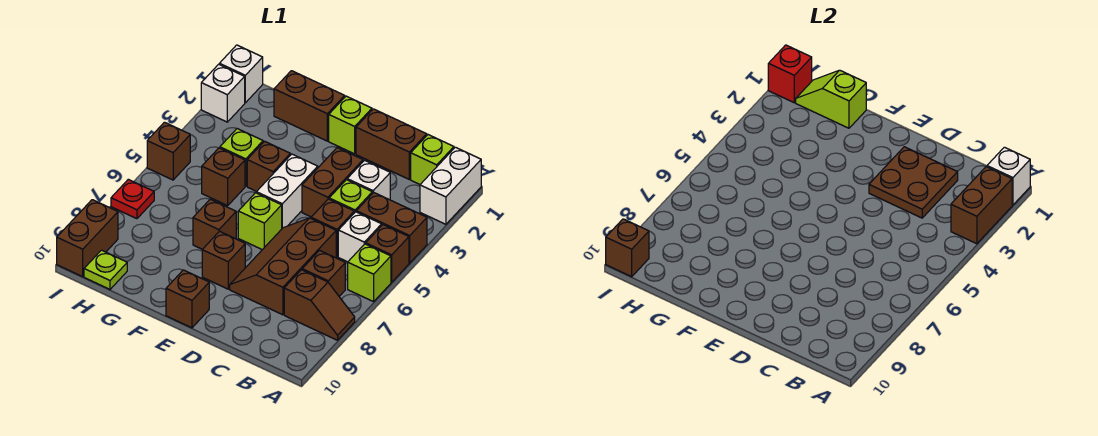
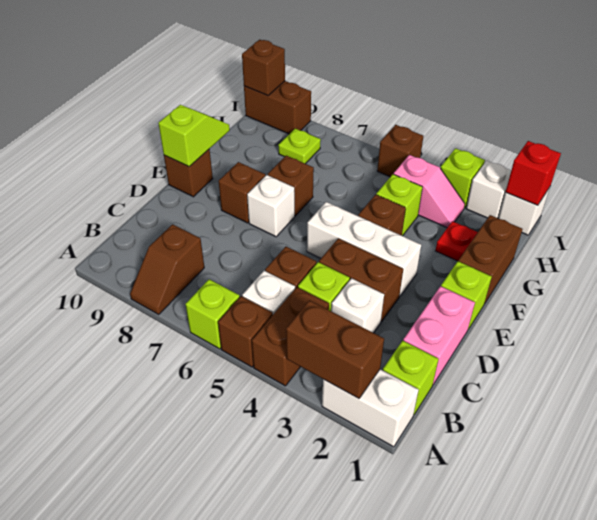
white 1x1 brick [987,147,1030,205] -> white 1x1 brick moved to [247,175,295,237]
brown 1x1 brick [302,250,345,296] -> none
brown 1x2 brick [356,109,427,179] -> pink 1x2 brick [403,286,475,384]
brown 2x2 plate [869,147,958,218] -> none
brown 2x3 slope [230,218,336,315] -> none
white 1x2 brick [256,154,318,228] -> white 1x3 brick [307,202,421,296]
lime 1x1 brick [238,193,282,250] -> lime 1x1 brick moved to [440,148,485,208]
lime 1x2 slope [796,70,866,128] -> lime 1x2 slope moved to [158,105,230,167]
brown 1x1 brick [202,148,245,206] -> none
none -> pink 1x2 slope [394,155,465,228]
lime 1x1 plate [84,250,127,289] -> lime 1x1 plate moved to [278,128,321,164]
red 1x1 plate [111,179,154,219] -> red 1x1 plate moved to [435,221,478,261]

